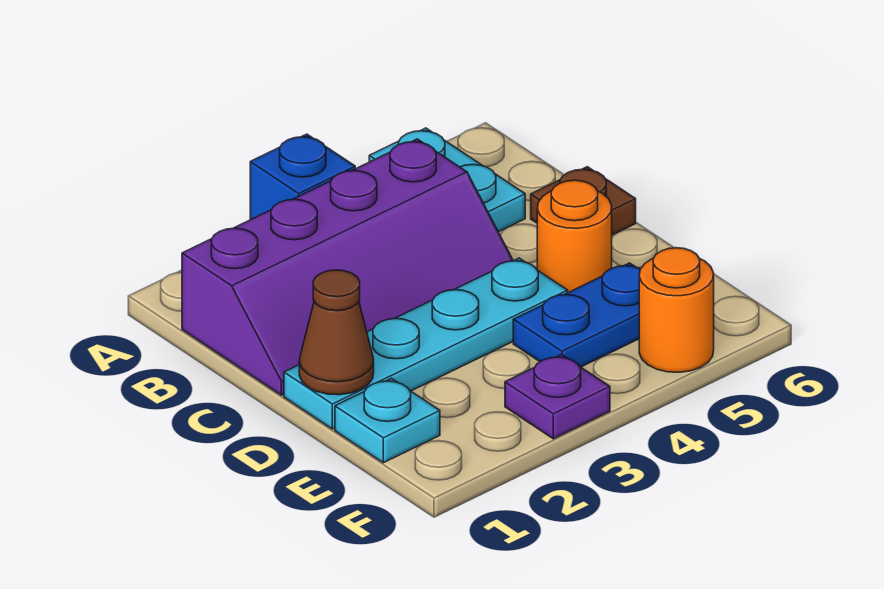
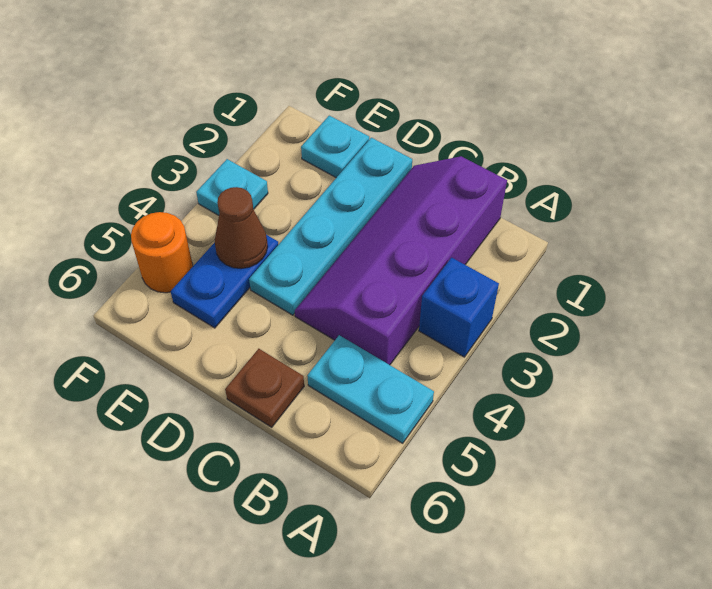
brown 1x1 cone [299,270,374,395] -> brown 1x1 cone moved to [215,187,268,269]
orange 1x1 round brick [537,180,612,292] -> none
purple 1x1 plate [505,354,610,439] -> cyan 1x1 plate [196,159,268,215]

